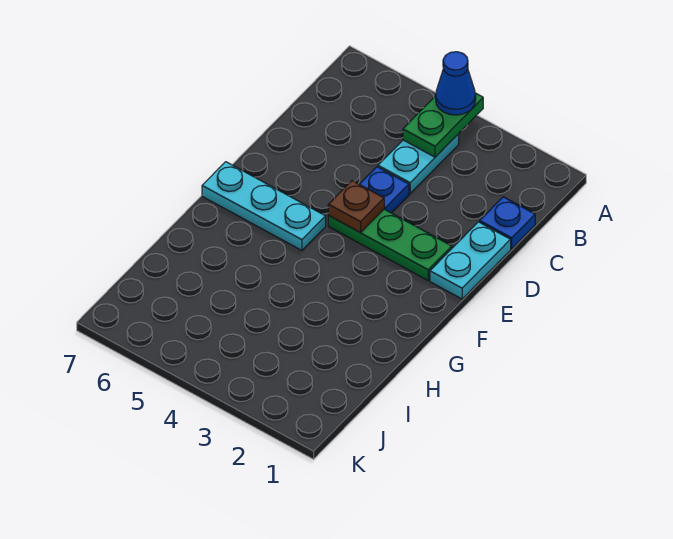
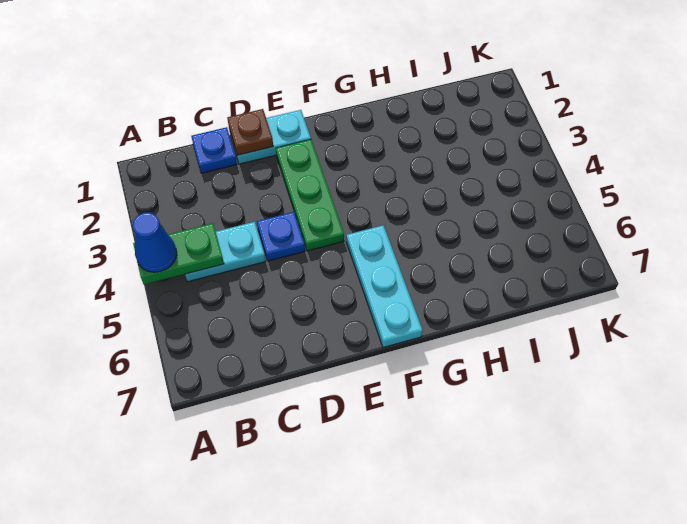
brown 1x1 plate [328,181,384,233] -> brown 1x1 plate moved to [227,109,273,155]

